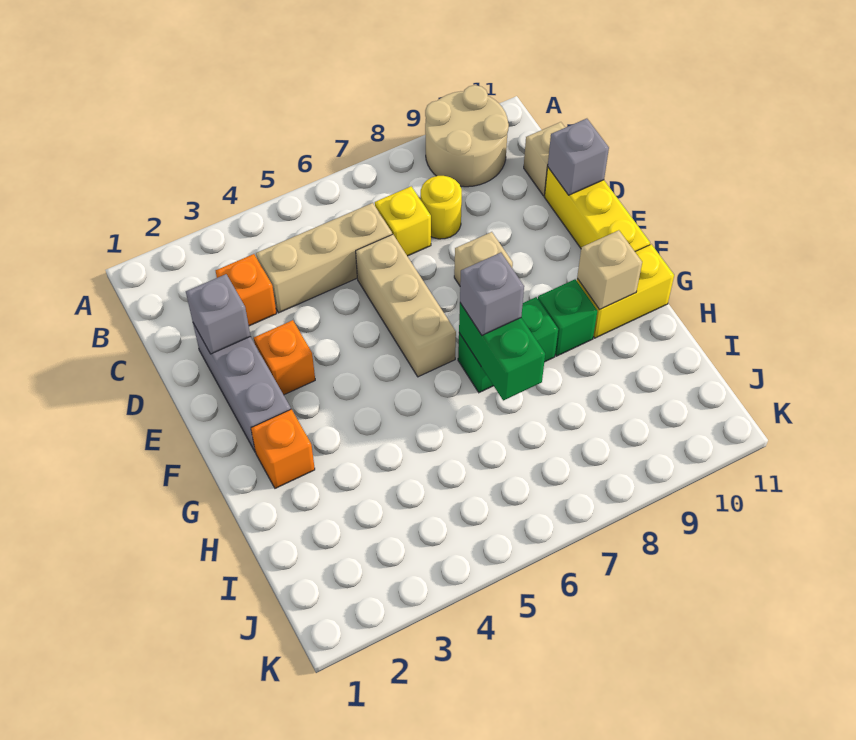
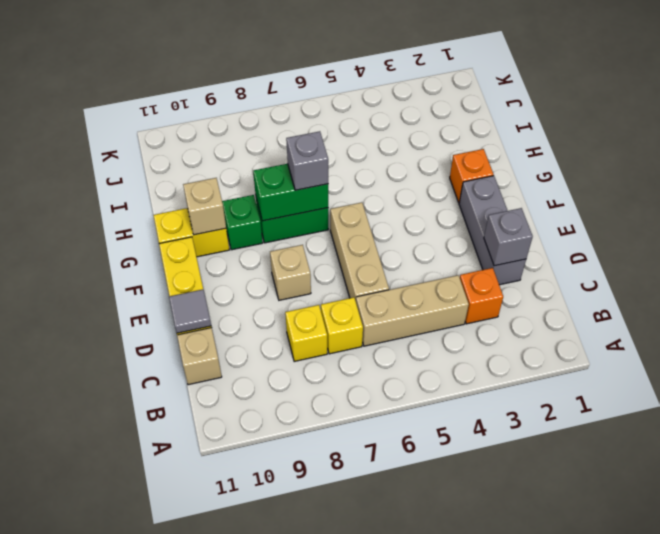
tan 2x2 round brick [425,85,509,187] -> none
yellow 1x1 round brick [421,176,462,239] -> yellow 1x1 brick [285,305,327,362]
grey 1x1 brick [548,119,609,195] -> grey 1x1 tile [169,289,211,333]
orange 1x1 brick [254,320,315,395] -> none
green 1x2 brick [459,303,545,400] -> green 1x2 brick turned to [253,164,328,221]

